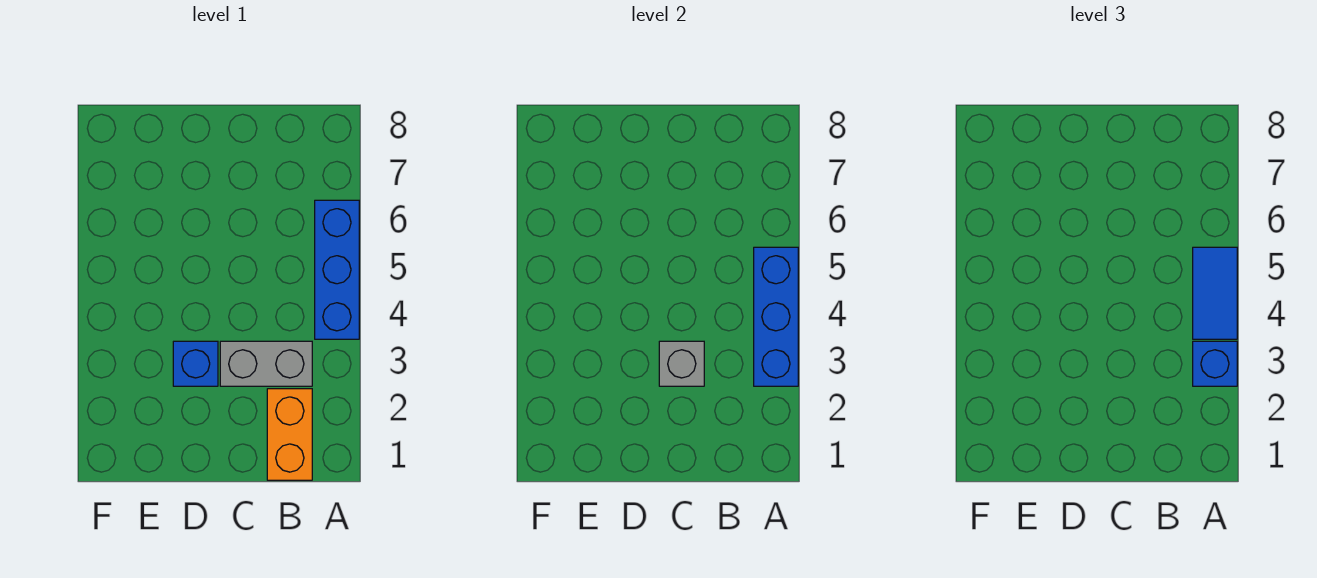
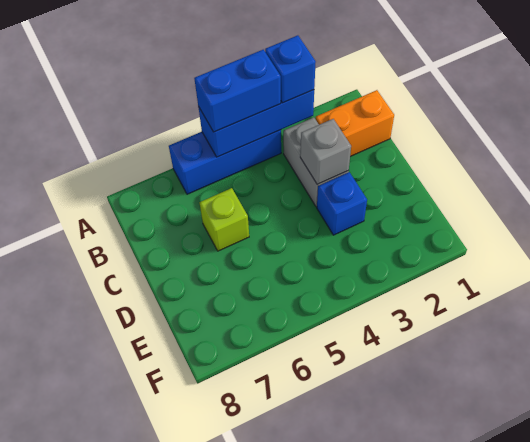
blue 1x2 tile [1193,247,1237,339] -> blue 1x2 brick [194,50,281,132]
none -> lime 1x1 brick [199,188,249,251]

